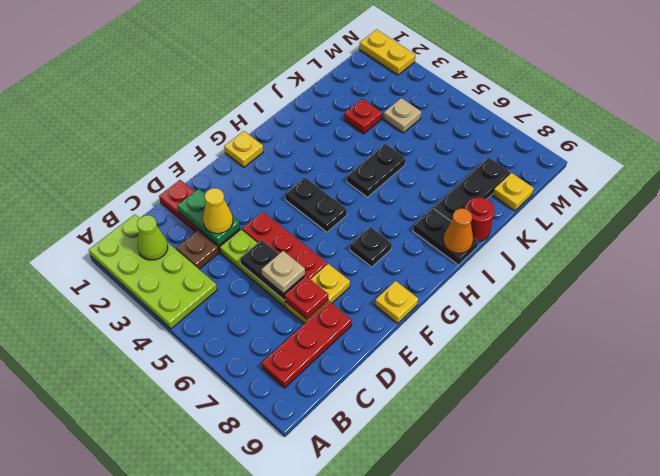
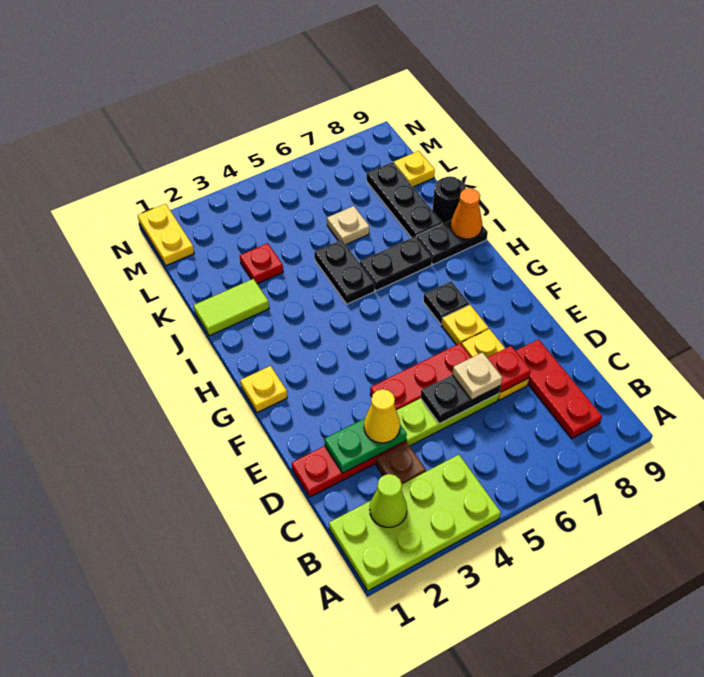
yellow 1x1 plate [375,281,418,323] -> yellow 1x1 plate moved to [442,305,488,345]
black 1x2 plate [285,177,347,232] -> black 1x2 plate moved to [360,236,432,291]
none -> lime 1x2 tile [194,279,269,336]
red 1x1 round brick [465,197,495,242] -> black 1x1 round brick [432,176,466,224]
tan 1x1 plate [383,98,421,133] -> tan 1x1 plate moved to [327,206,369,245]
yellow 1x2 plate [360,30,415,75] -> yellow 1x2 plate turned to [138,204,194,266]

